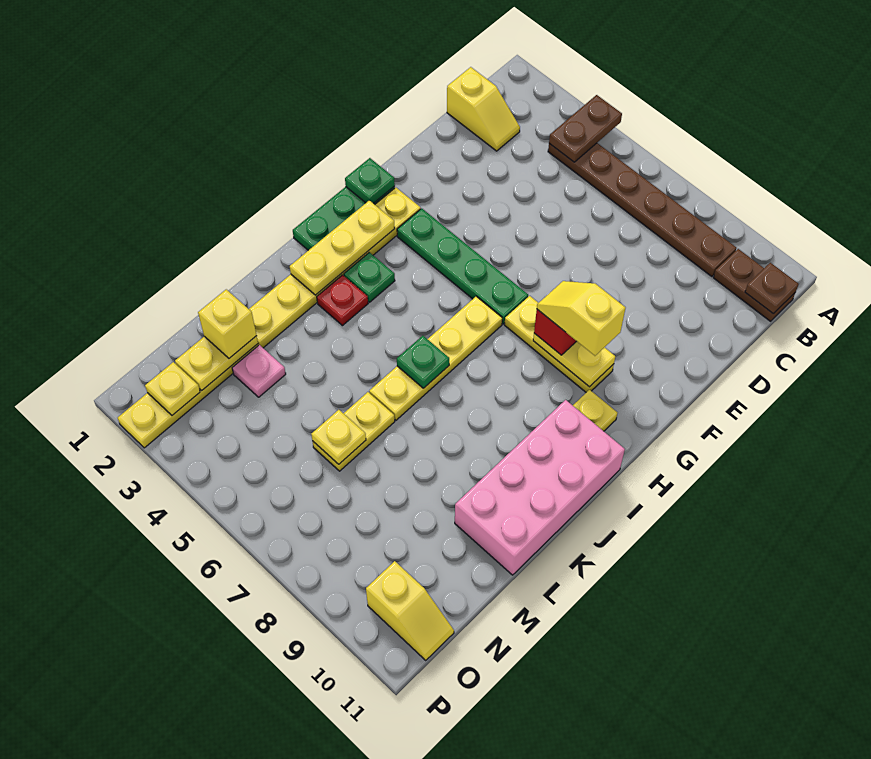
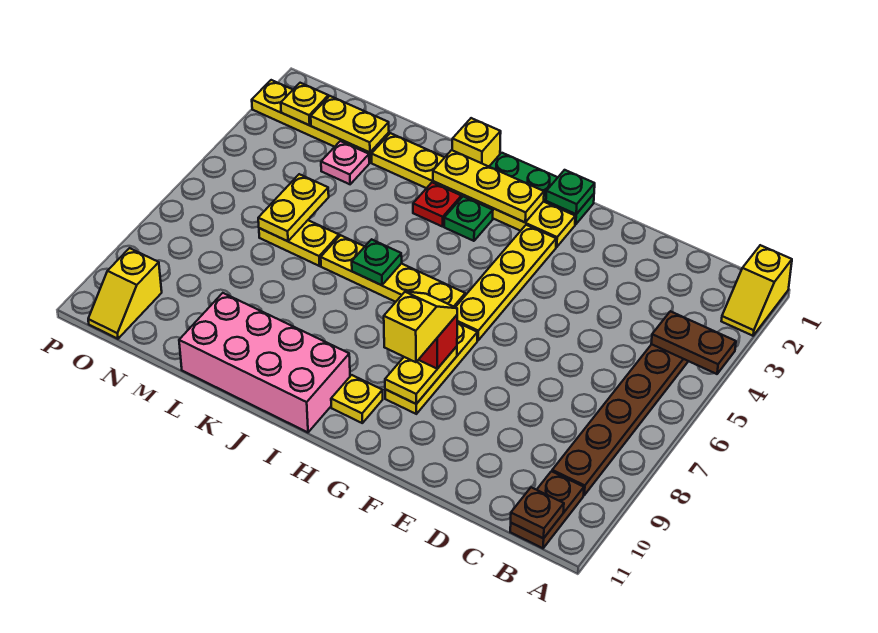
yellow 1x2 slope [447,67,520,151] -> yellow 1x2 slope moved to [722,245,792,336]
green 1x4 plate [397,208,528,324] -> yellow 1x4 plate [456,225,556,340]
yellow 1x1 brick [198,289,257,358] -> yellow 1x1 brick moved to [452,118,501,166]
yellow 1x1 plate [311,410,366,464] -> yellow 1x2 plate [258,174,329,241]

